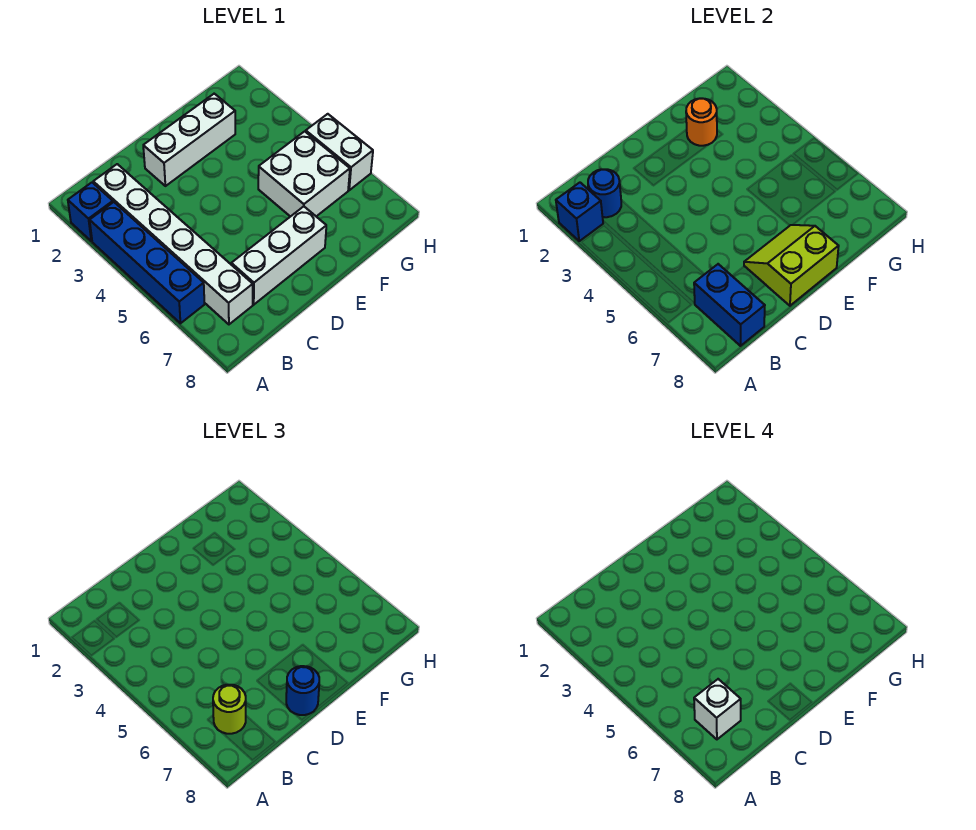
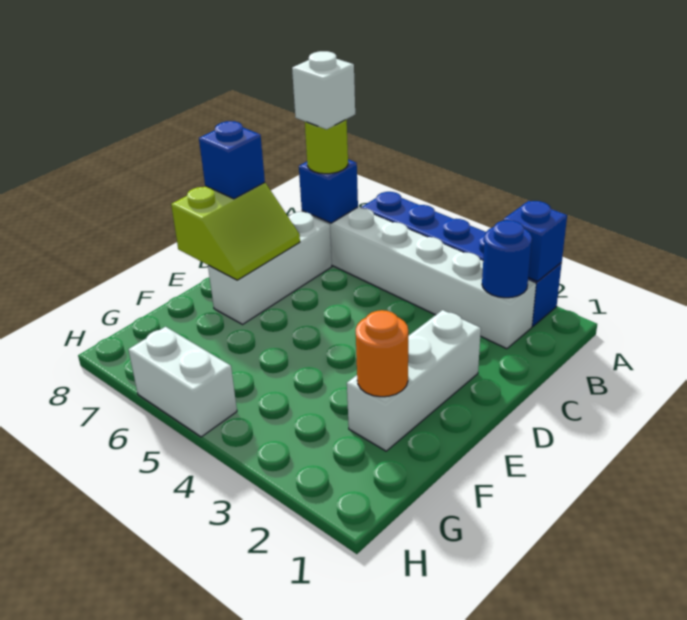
blue 1x2 brick [694,264,765,346] -> blue 1x1 brick [299,159,358,223]
blue 1x1 round brick [286,666,319,715] -> blue 1x1 brick [199,121,265,199]
white 2x2 brick [258,131,350,217] -> none

